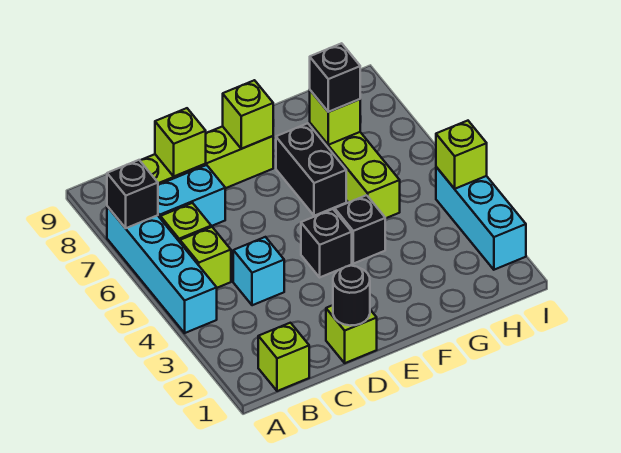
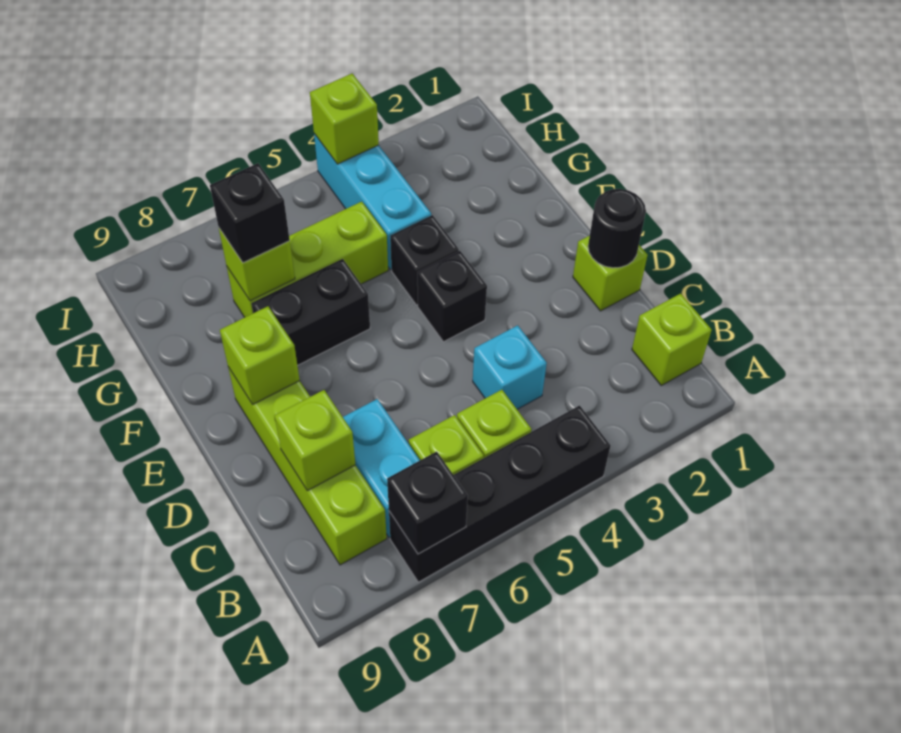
cyan 1x4 brick [107,206,217,333] -> black 1x4 brick [389,405,611,582]
cyan 1x3 brick [436,167,526,270] -> cyan 1x3 brick turned to [314,134,431,270]

